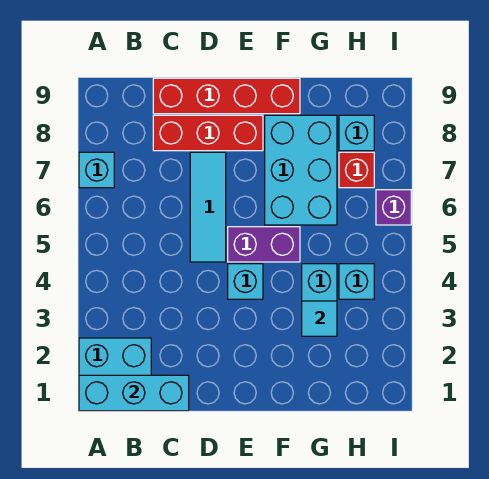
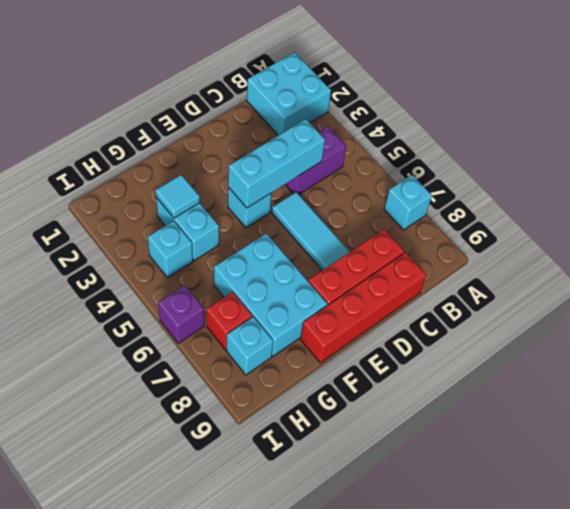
cyan 1x3 brick [79,375,189,411] -> cyan 1x3 brick moved to [228,119,325,208]
purple 1x2 brick [228,227,300,262] -> purple 1x2 brick moved to [285,126,346,194]

